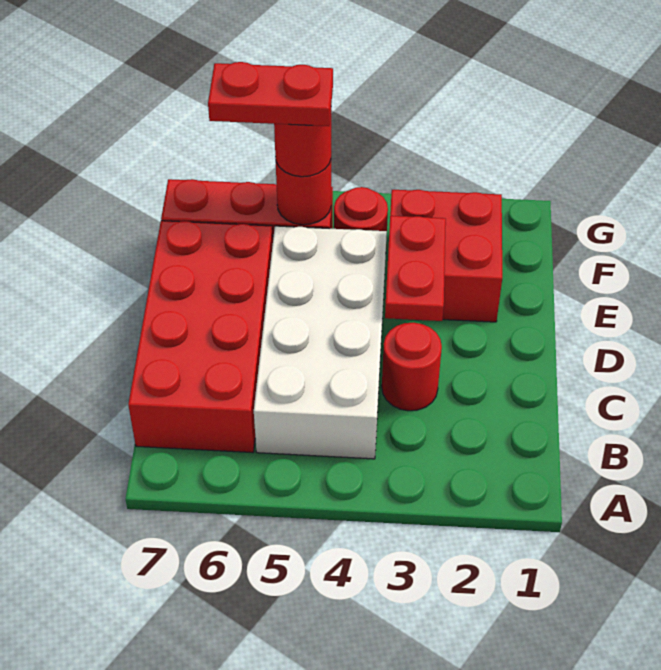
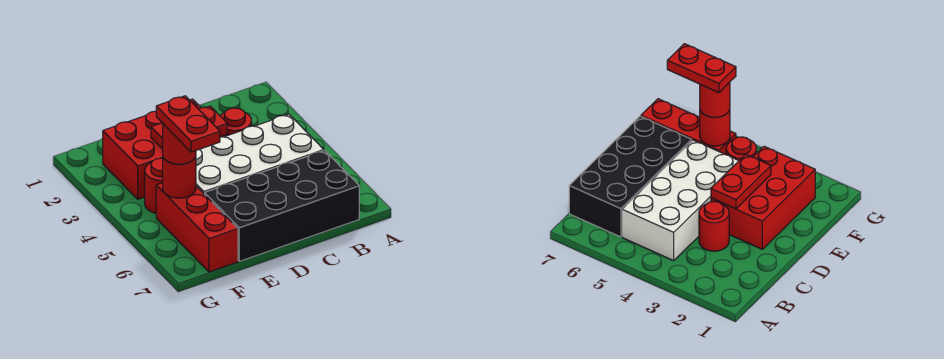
red 2x4 brick [128,221,273,453] -> black 2x4 brick [205,151,359,261]
red 2x2 brick [390,190,502,322] -> red 2x3 brick [103,99,227,199]

